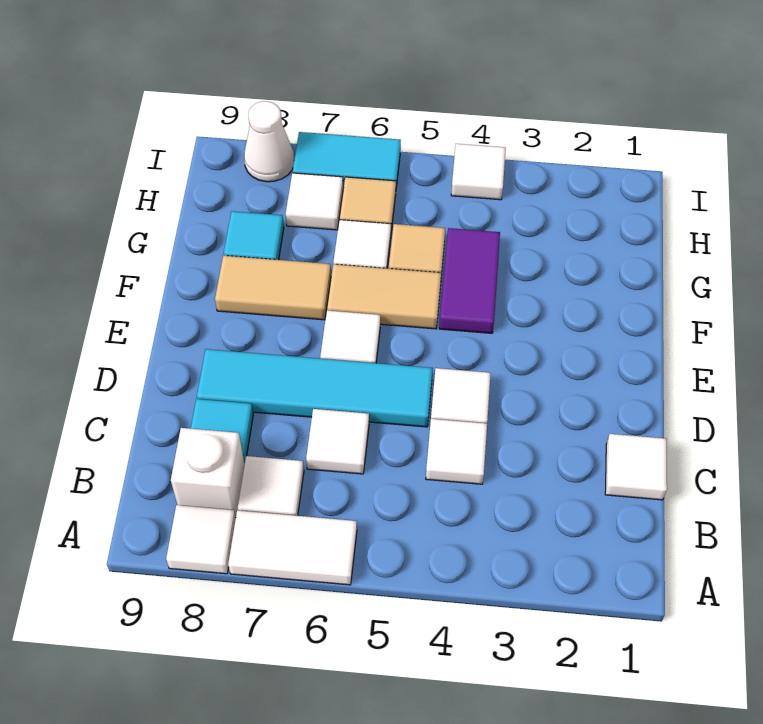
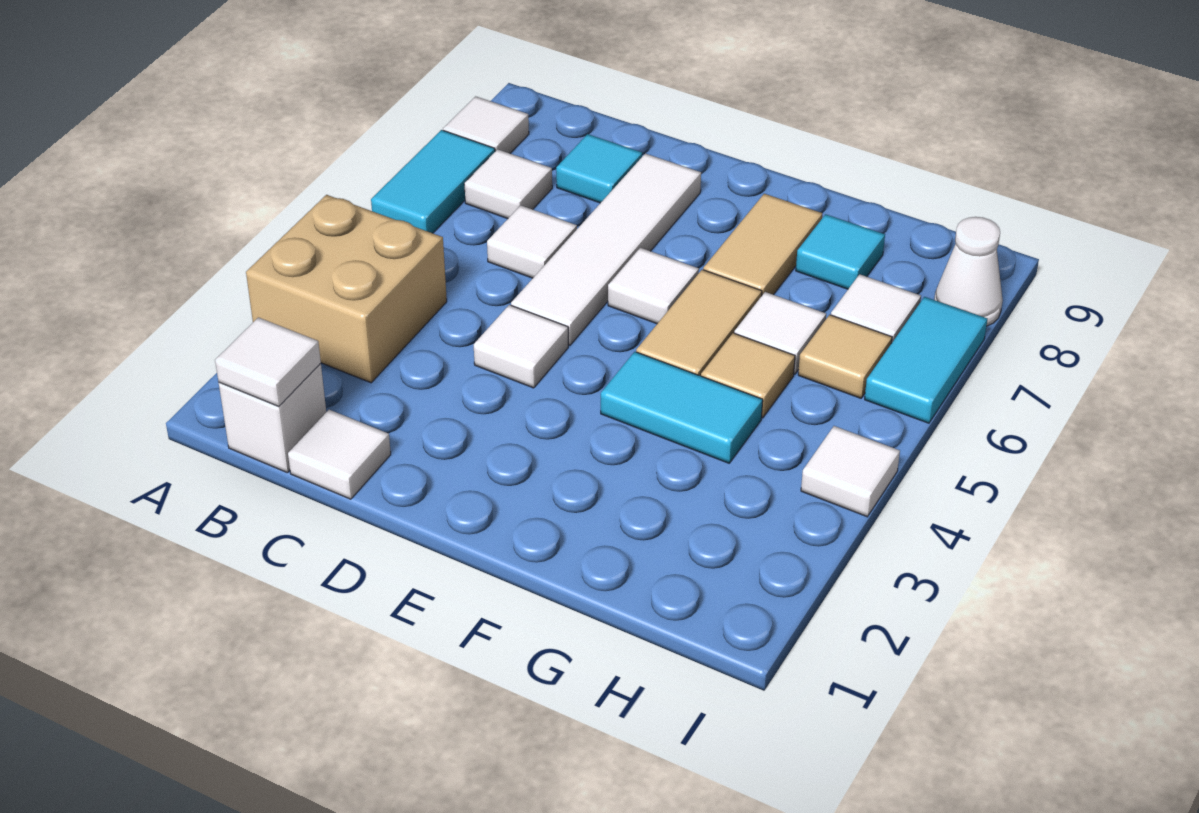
none -> tan 2x2 brick [246,195,447,383]
white 1x2 tile [228,510,357,585] -> cyan 1x2 tile [371,130,495,233]
white 1x1 brick [171,428,245,517] -> white 1x1 brick moved to [219,364,326,473]
white 1x1 tile [426,419,487,484] -> white 1x1 tile moved to [215,317,321,407]
cyan 1x4 tile [197,349,433,427] -> white 1x4 tile [511,153,701,345]
purple 1x2 tile [439,228,500,333] -> cyan 1x2 tile [601,352,763,463]

